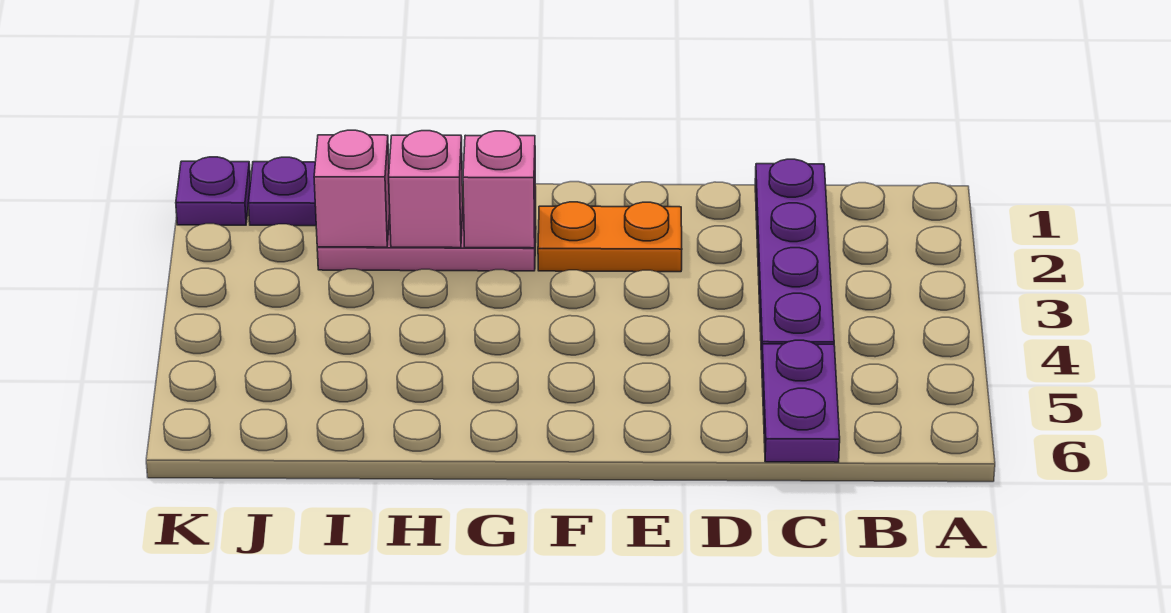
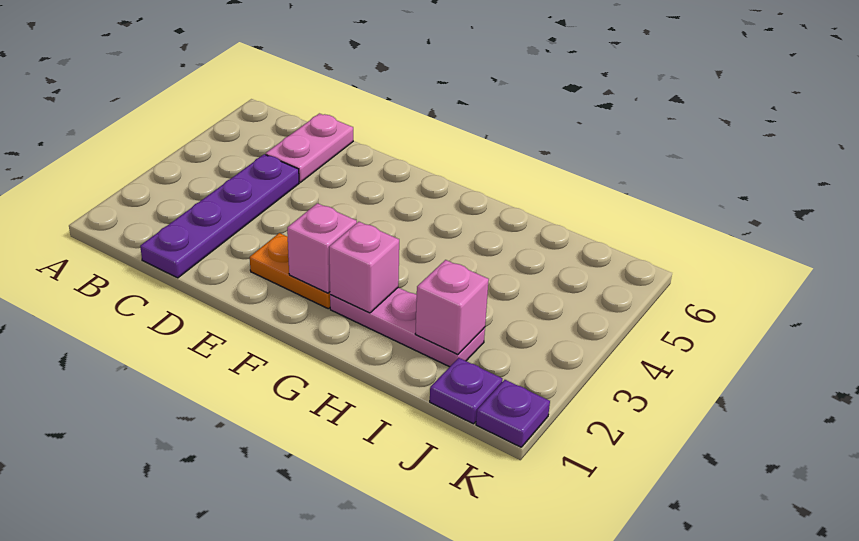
purple 1x2 plate [762,340,840,462] -> pink 1x2 plate [266,113,353,182]
pink 1x1 brick [389,131,463,248] -> pink 1x1 brick moved to [287,203,357,293]

